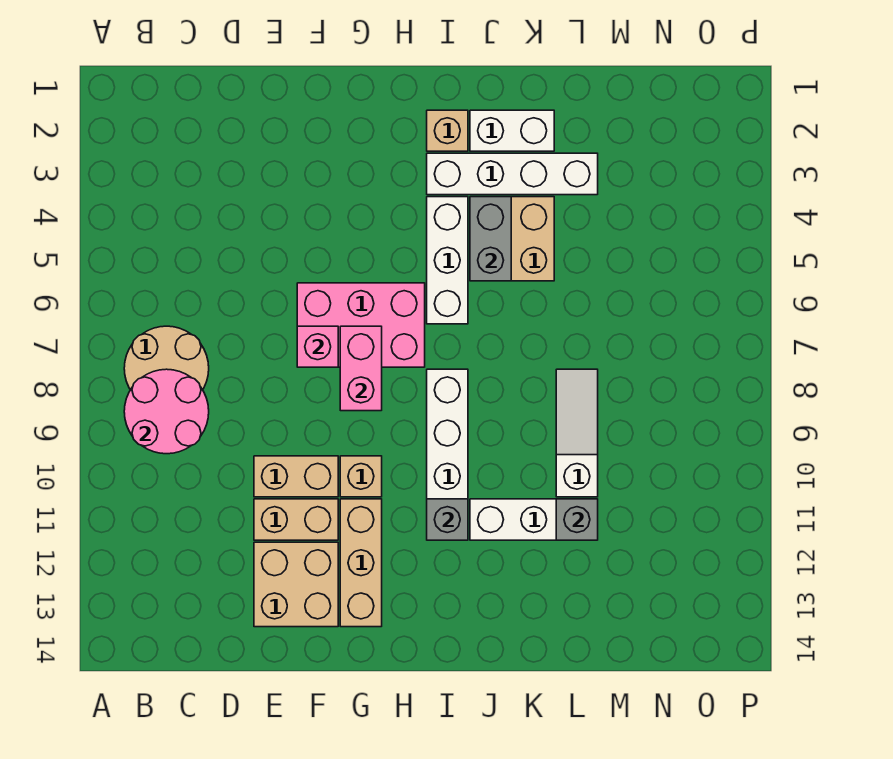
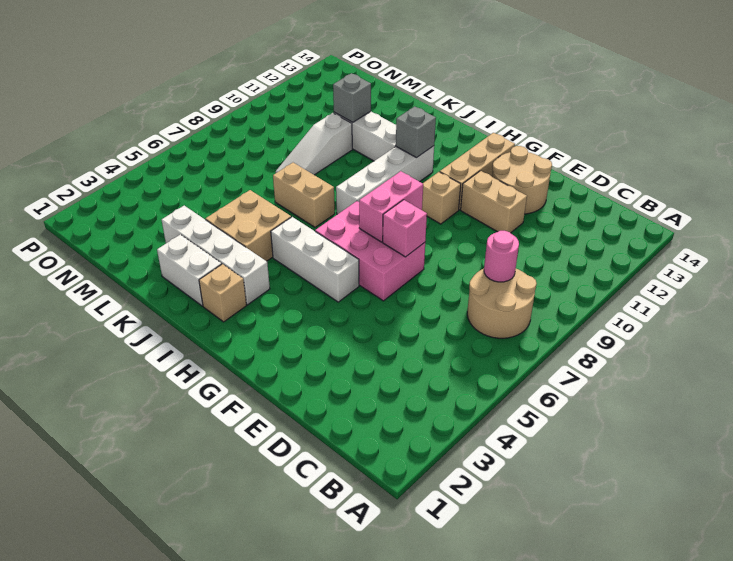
pink 2x2 round brick [124,369,209,454] -> pink 1x1 round brick [484,231,519,282]
tan 1x2 brick [254,456,338,497] -> tan 1x2 brick moved to [273,163,335,227]
tan 2x2 brick [254,542,338,627] -> tan 2x2 round brick [492,146,552,214]
white 1x3 brick [427,197,468,324] -> white 1x3 brick turned to [271,217,359,302]
grey 1x2 brick [470,197,511,281] -> none

